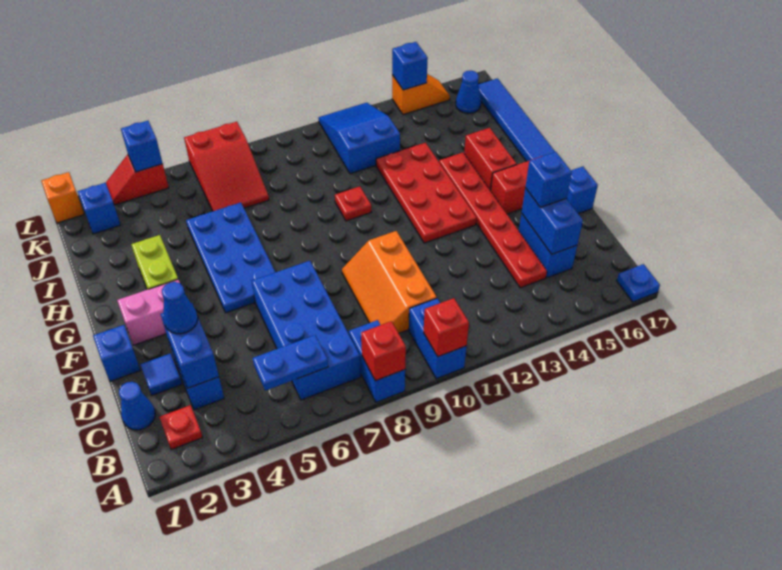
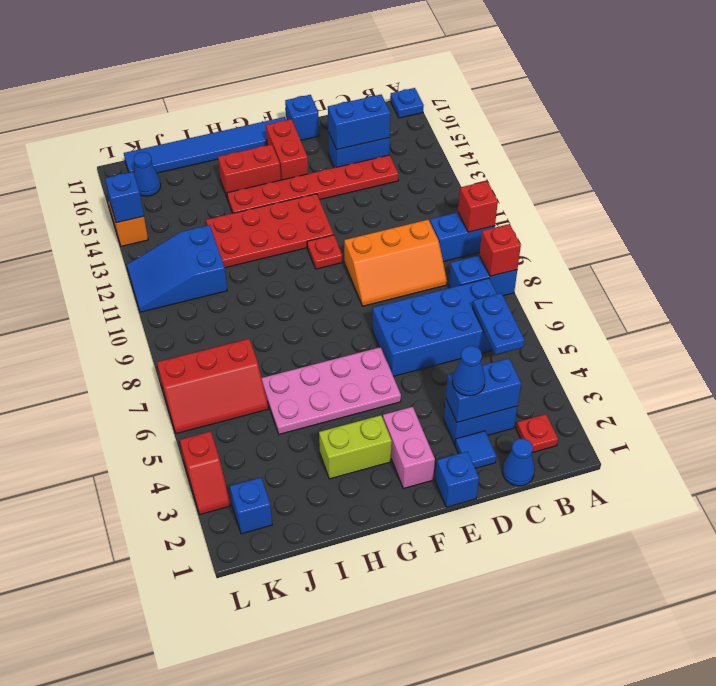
blue 1x1 brick [525,152,572,207] -> none
blue 2x4 plate [186,202,275,313] -> pink 2x4 plate [262,347,401,434]
red 1x1 plate [335,187,371,221] -> red 1x1 plate moved to [307,235,343,269]
red 2x3 slope [184,122,269,211] -> red 2x3 slope turned to [157,339,268,434]
orange 1x1 brick [41,172,84,223] -> none
blue 1x1 brick [121,121,163,172] -> none

